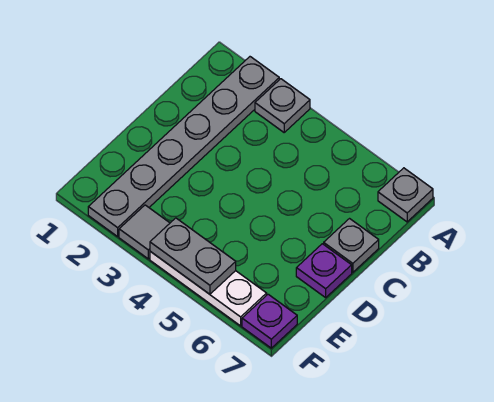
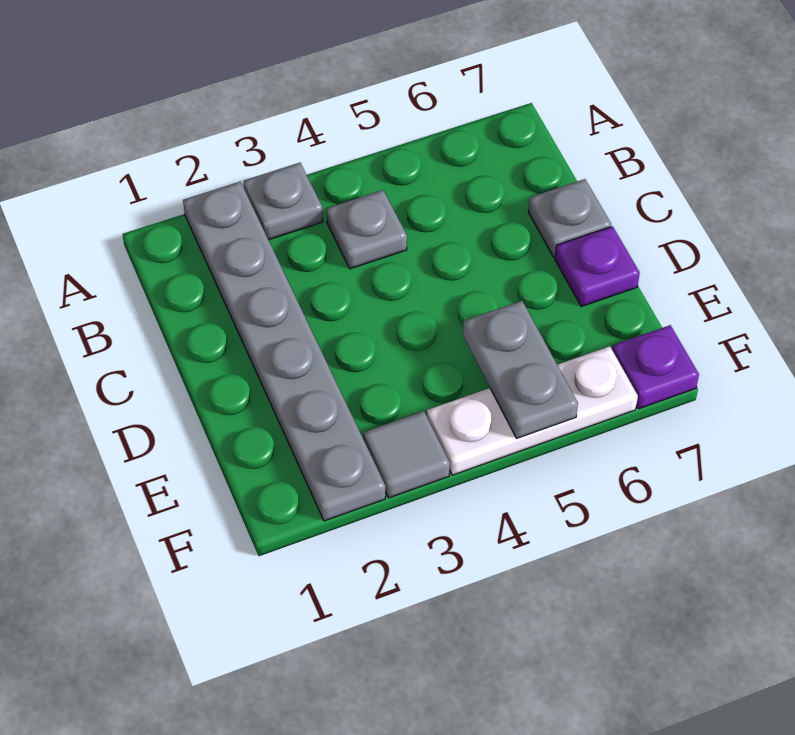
grey 1x1 plate [378,168,433,222] -> grey 1x1 plate moved to [327,190,407,269]
grey 1x2 plate [150,218,236,294] -> grey 1x2 plate turned to [463,301,578,438]

